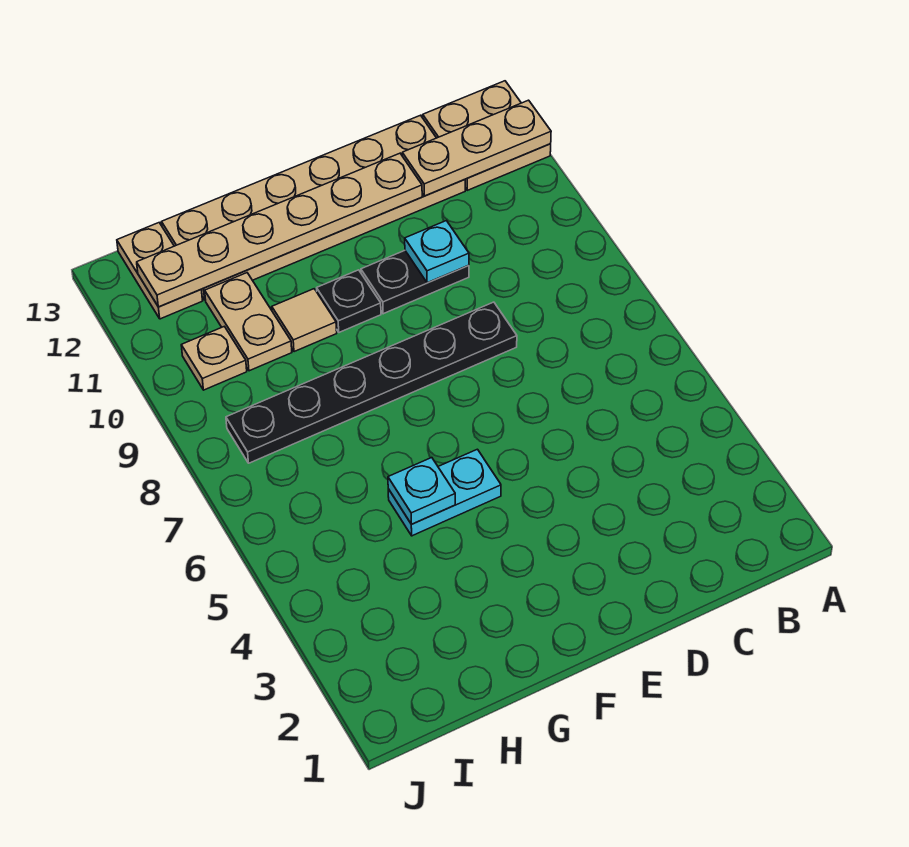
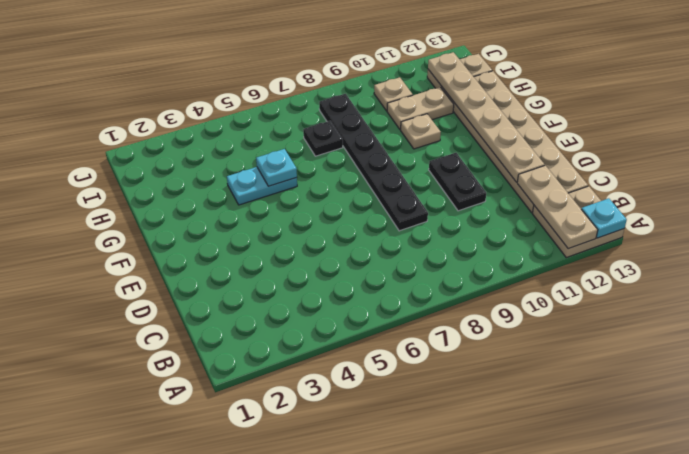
cyan 1x1 plate [405,221,469,283] -> cyan 1x1 plate moved to [581,198,627,238]
cyan 1x2 plate [388,449,501,536] -> cyan 1x2 plate turned to [227,167,297,205]
black 1x1 plate [317,270,381,332] -> black 1x1 plate moved to [303,121,343,156]
tan 1x1 tile [272,289,337,352] -> tan 1x1 plate [401,114,441,149]

